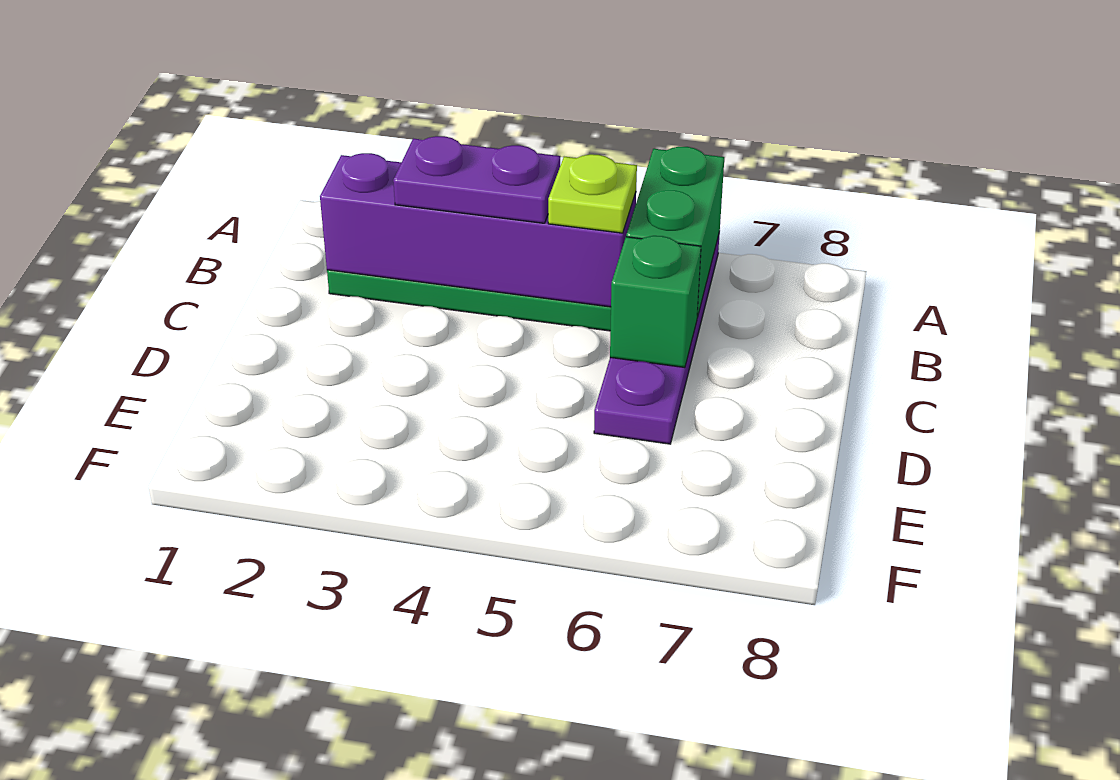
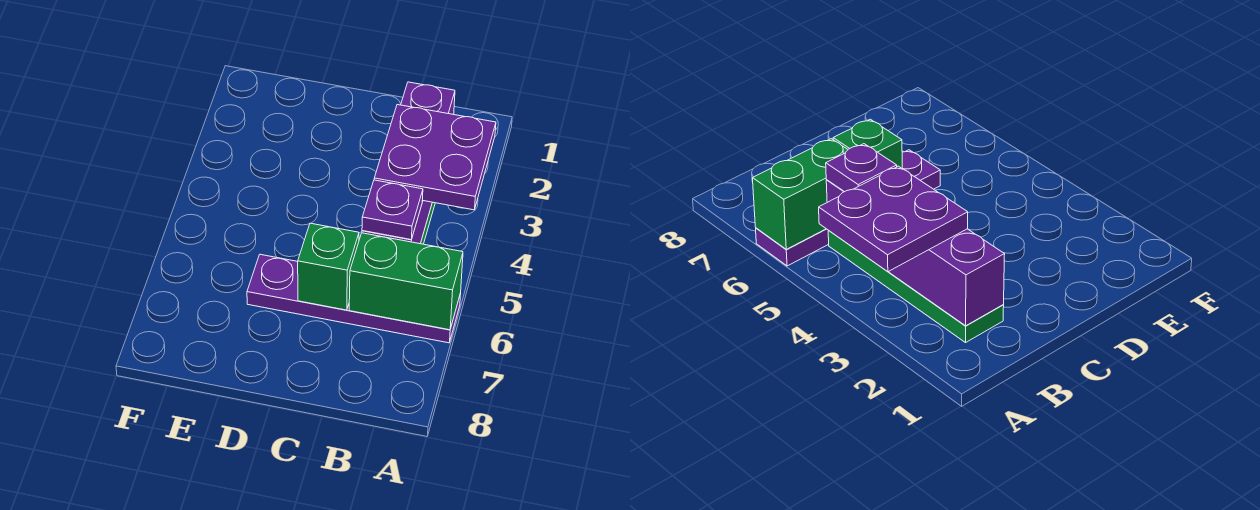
purple 1x2 plate [393,136,560,223] -> purple 2x2 plate [374,105,496,210]
lime 1x1 plate [548,154,637,233] -> purple 1x1 plate [362,180,423,240]

